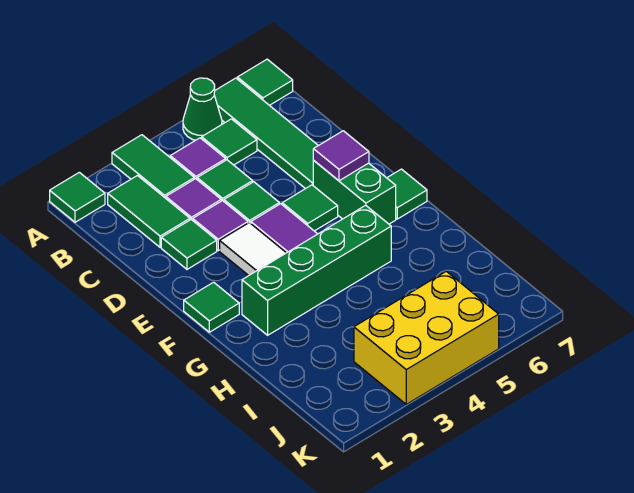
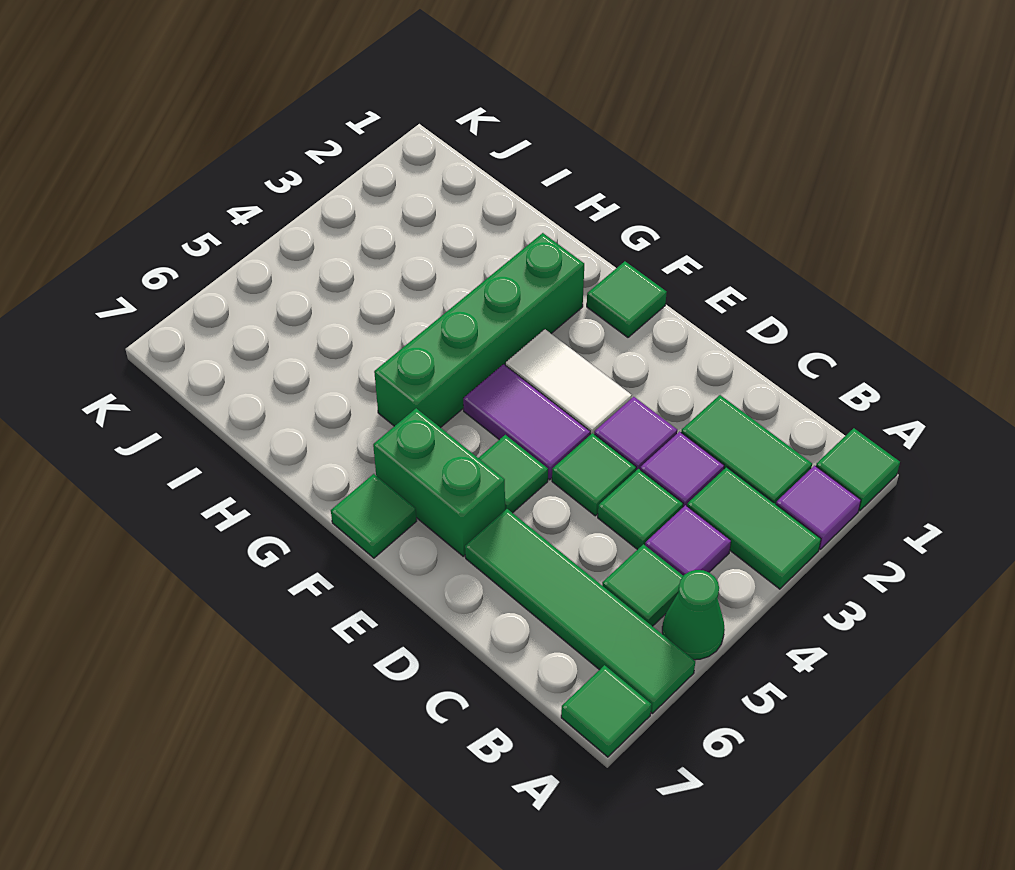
green 1x1 tile [161,220,217,269] -> none
purple 1x1 tile [313,131,369,181] -> purple 1x1 tile moved to [776,465,861,549]
yellow 2x3 brick [354,271,499,404] -> none

